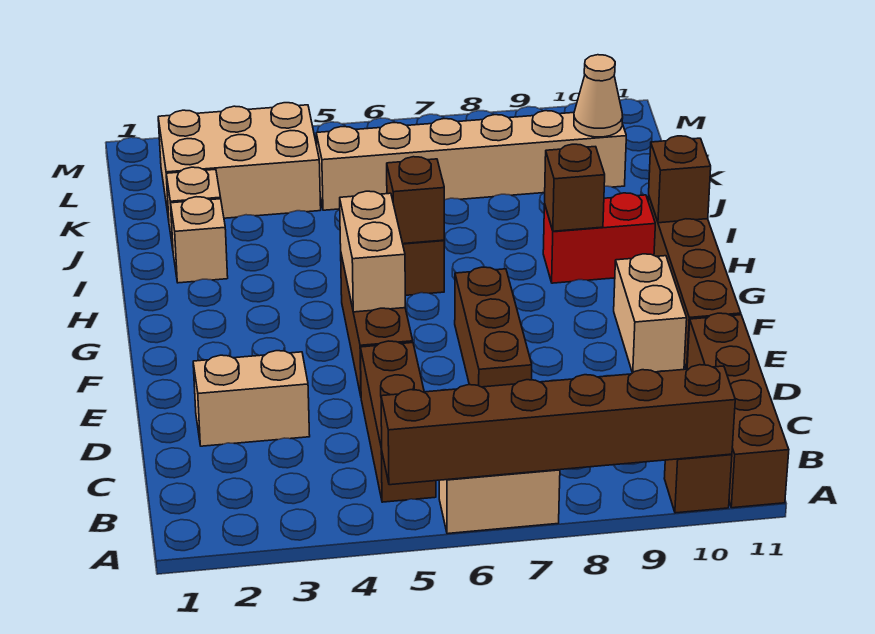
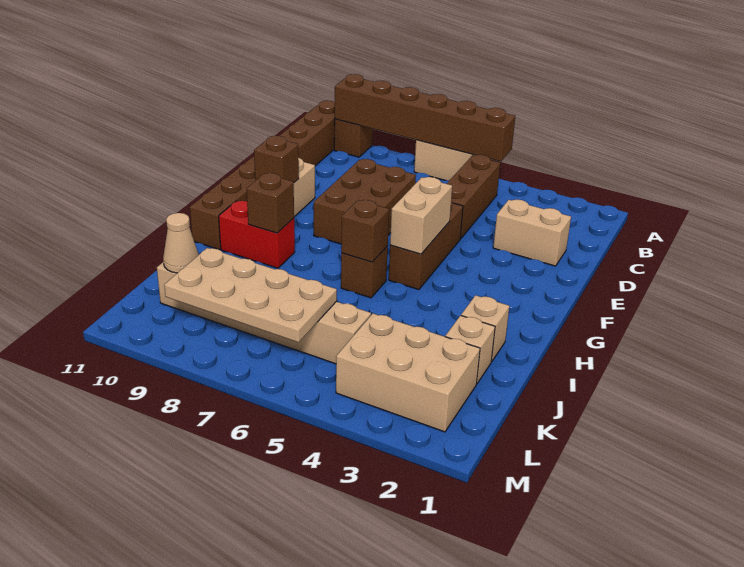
brown 1x3 brick [455,267,532,387] -> brown 2x3 brick [314,159,416,244]
brown 1x1 brick [649,136,711,223] -> brown 1x1 brick moved to [254,136,299,182]
none -> tan 2x4 plate [164,248,337,342]

